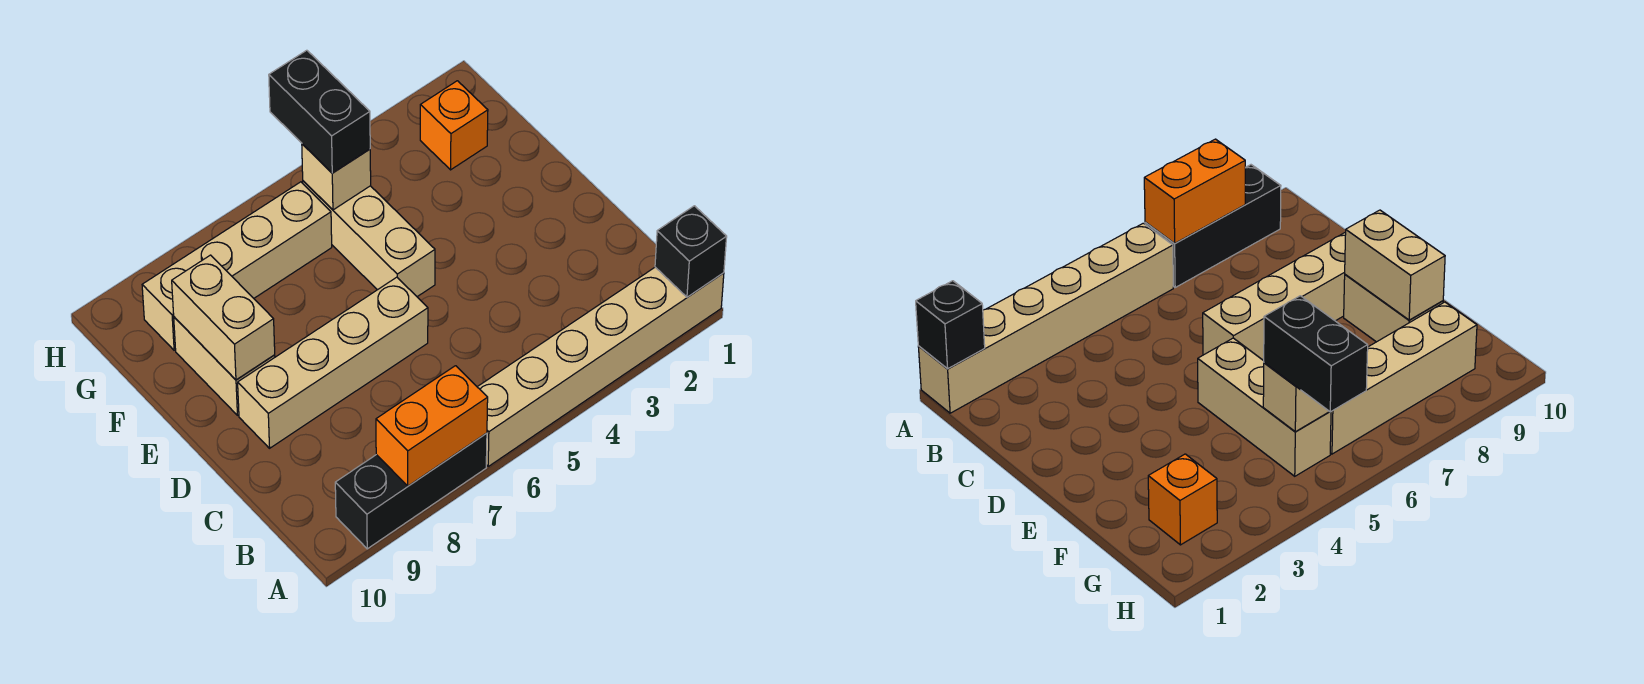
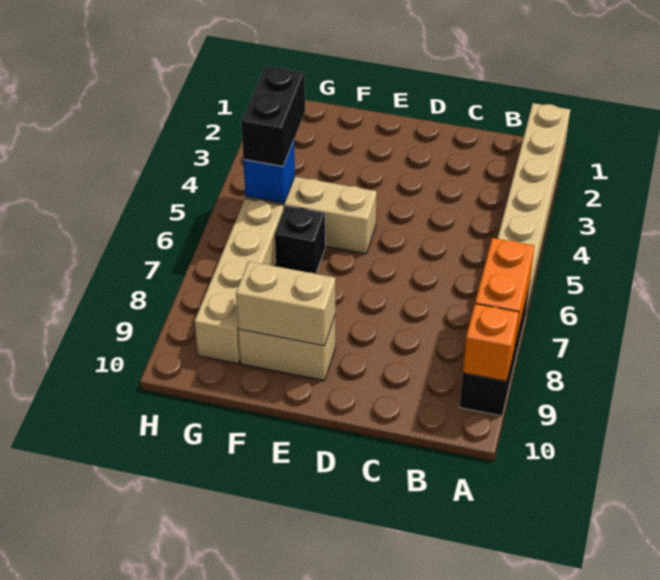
black 1x1 brick [655,206,727,297] -> black 1x1 brick moved to [275,206,325,274]
tan 1x4 brick [238,277,428,448] -> none
orange 1x1 brick [420,81,488,170] -> orange 1x1 brick moved to [463,304,519,381]
tan 1x1 brick [302,144,371,210] -> blue 1x1 brick [243,141,295,203]
black 1x2 brick [269,50,370,173] -> black 1x2 brick turned to [241,66,305,166]

